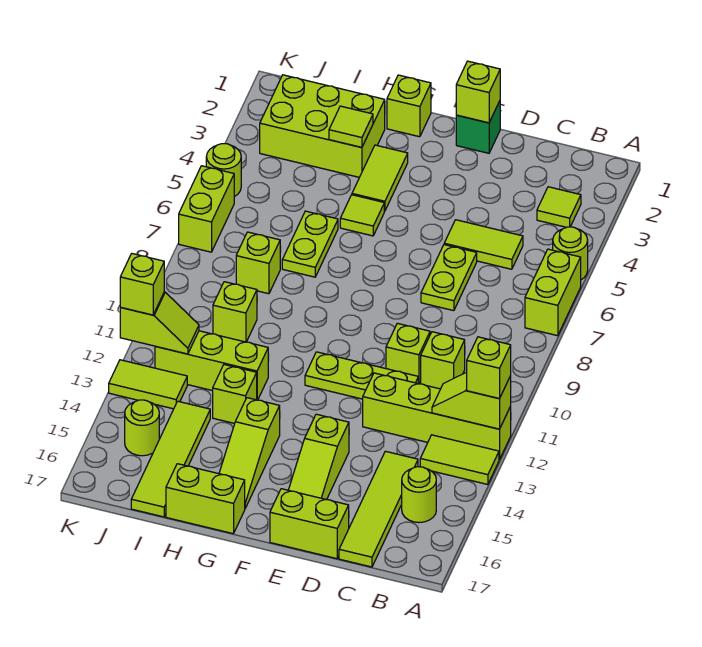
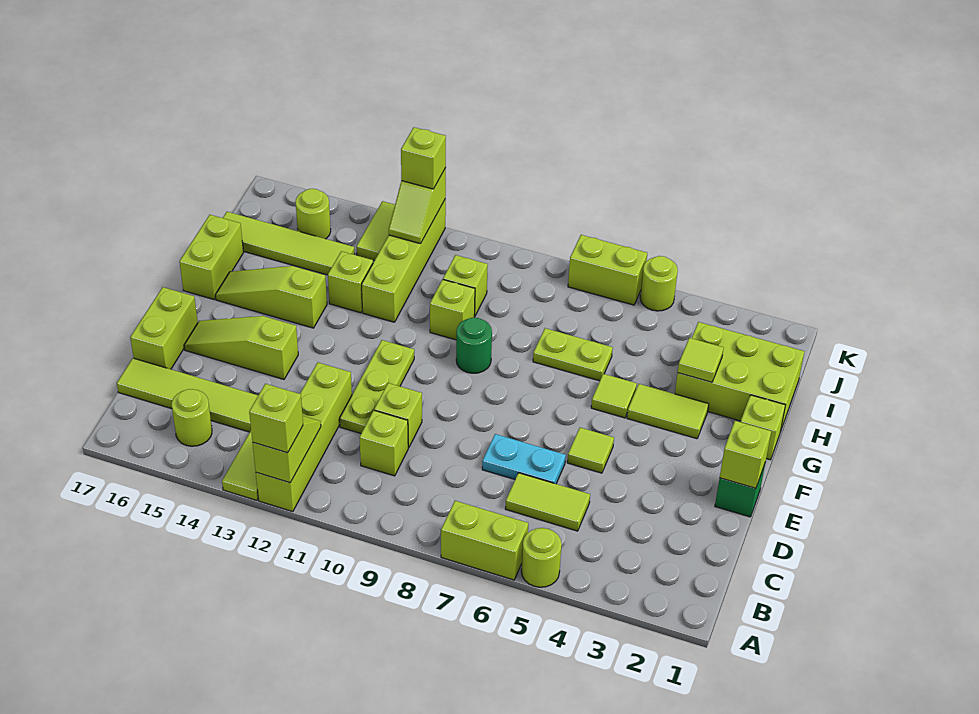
lime 1x1 tile [537,187,581,227] -> lime 1x1 tile moved to [567,428,614,473]
lime 1x2 tile [444,220,523,269] -> lime 1x2 tile turned to [505,473,590,531]
lime 1x2 plate [421,245,477,311] -> cyan 1x2 plate [482,434,566,484]
none -> green 1x1 round brick [456,318,492,373]
lime 2x3 brick [260,75,385,177] -> lime 2x3 brick turned to [675,322,804,432]
lime 1x3 brick [155,331,268,400] -> lime 1x4 brick [362,199,446,322]
lime 1x1 brick [236,232,280,294] -> lime 1x1 brick moved to [430,279,475,340]

